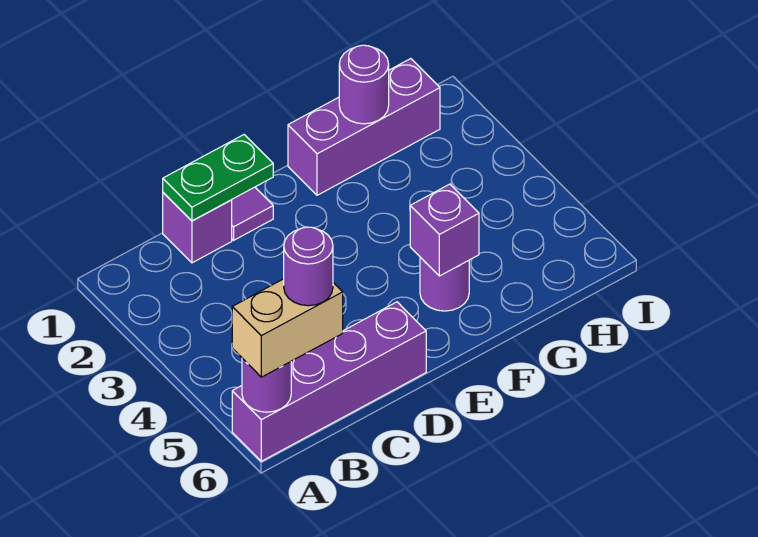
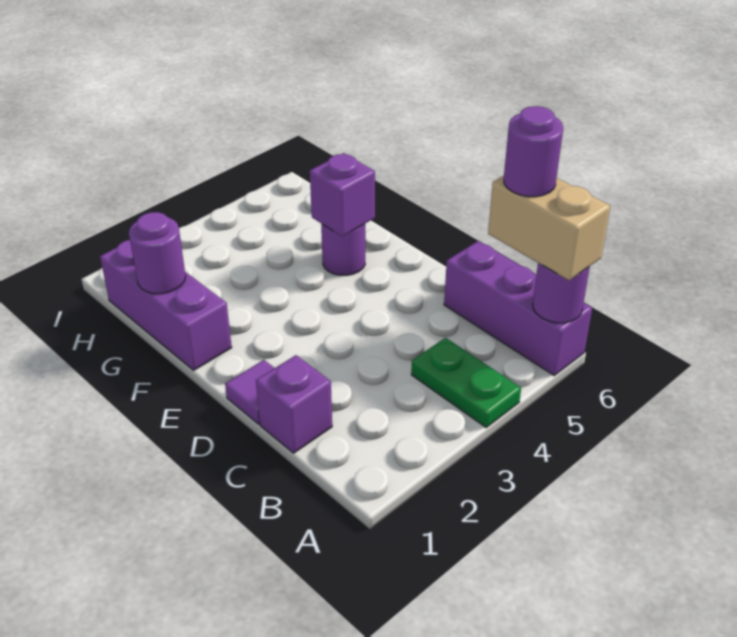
purple 1x4 brick [232,302,426,461] -> purple 1x3 brick [444,241,592,375]
green 1x2 plate [163,135,273,221] -> green 1x2 plate moved to [411,338,521,427]

